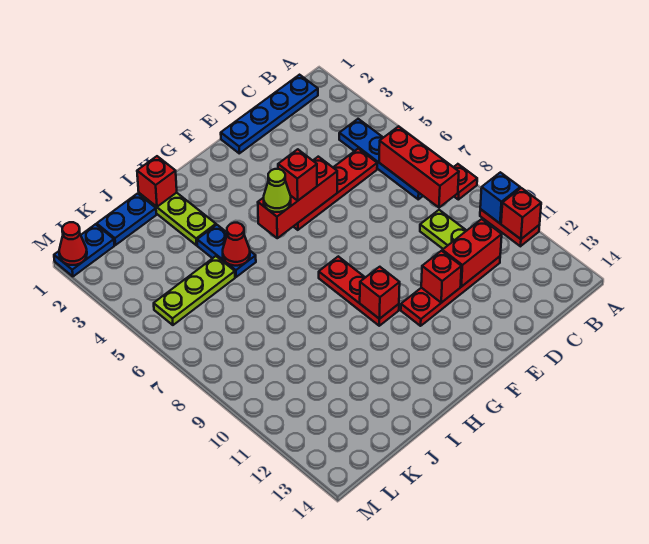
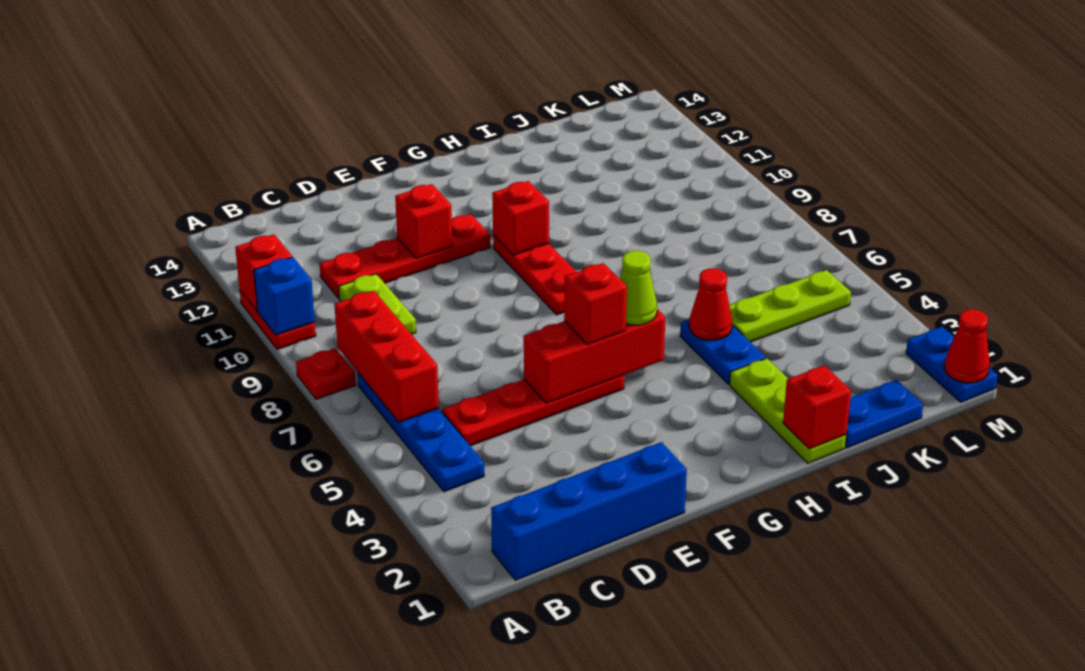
blue 1x4 plate [221,75,318,153] -> blue 1x4 brick [491,442,687,580]
red 1x2 brick [442,219,502,287] -> none
blue 1x2 plate [54,224,114,276] -> blue 1x2 plate turned to [906,327,998,402]

